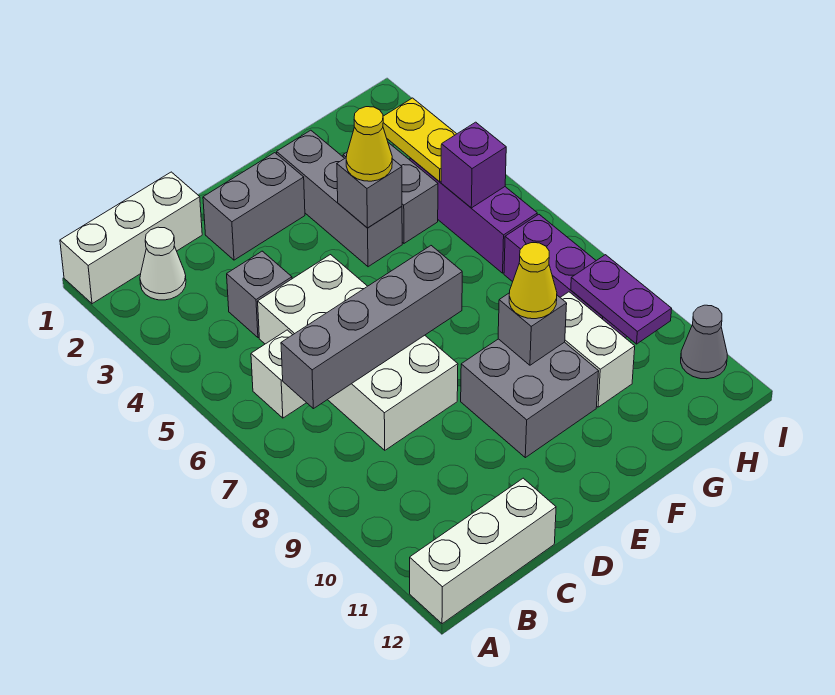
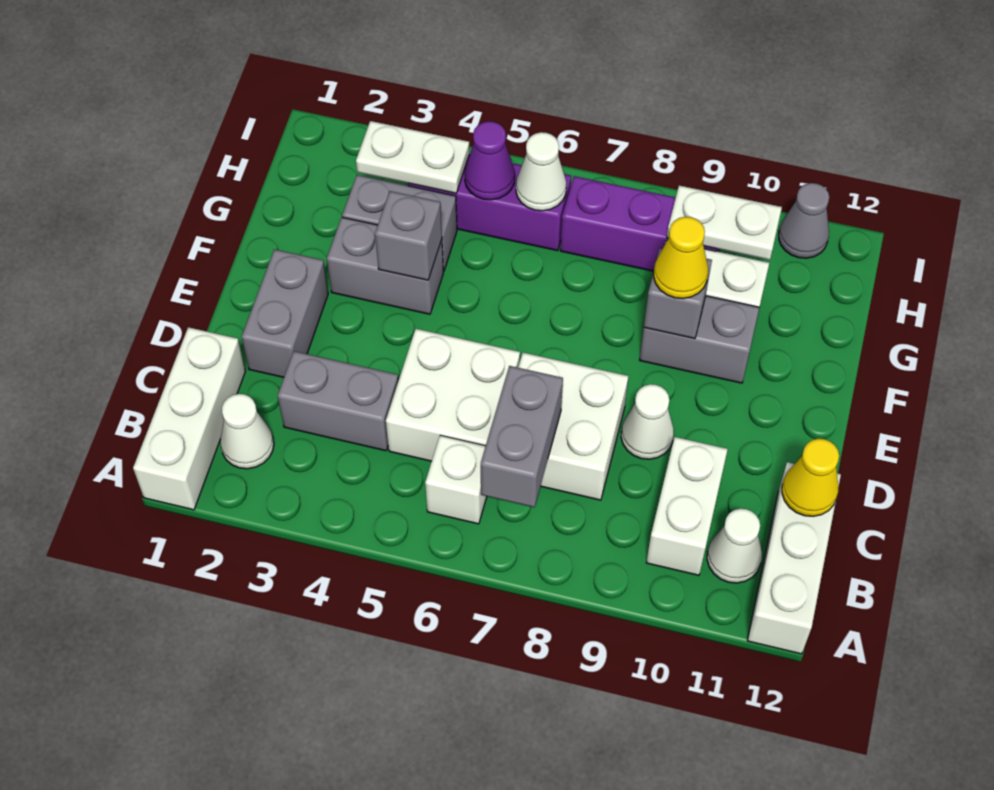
grey 1x4 brick [281,246,462,409] -> grey 1x2 brick [481,366,563,507]
none -> white 1x2 brick [646,437,728,575]
none -> white 1x1 cone [707,509,762,583]
grey 1x1 brick [227,251,292,338] -> grey 1x2 brick [278,351,398,451]
none -> white 1x1 cone [621,384,674,459]
grey 2x2 brick [461,339,599,458] -> grey 1x2 brick [640,296,759,383]
grey 1x3 brick [277,130,402,267] -> grey 1x2 brick [327,217,443,314]
yellow 1x1 cone [346,107,392,181] -> yellow 1x1 cone moved to [782,439,839,516]
yellow 1x2 plate [383,98,456,182] -> white 1x2 plate [356,121,469,193]
purple 1x1 brick [441,122,506,208] -> purple 1x1 cone [465,121,515,200]
none -> white 1x1 cone [516,132,566,211]
purple 1x2 plate [571,255,672,344] -> white 1x2 plate [667,186,782,260]

